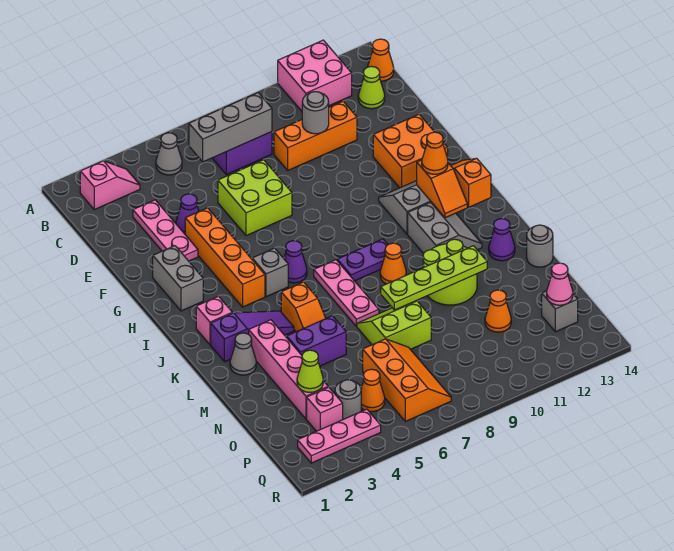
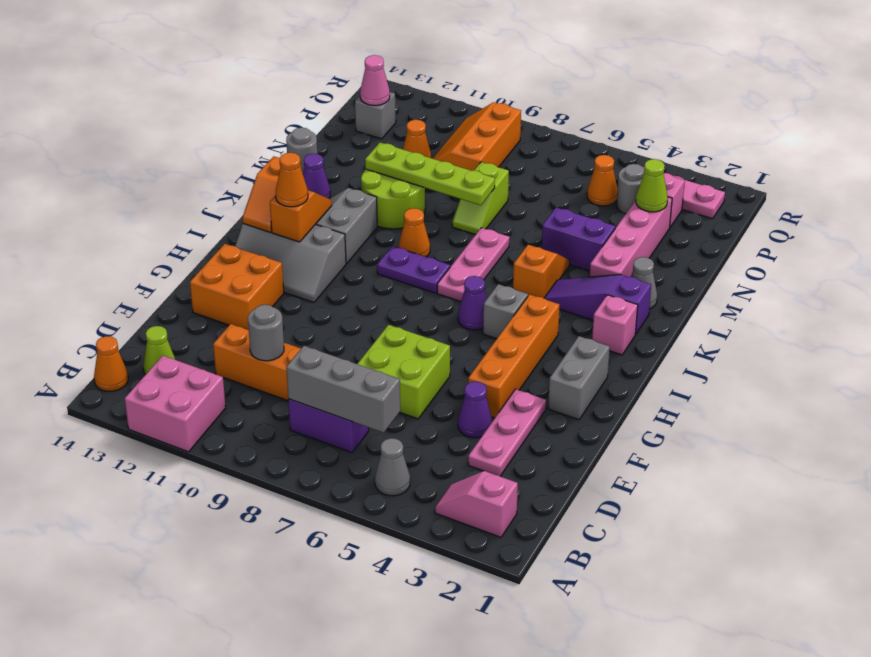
lime 2x2 slope [357,301,431,349] -> lime 1x2 slope [452,162,509,235]
orange 2x3 slope [363,339,451,421] -> orange 2x3 slope moved to [432,102,521,171]

